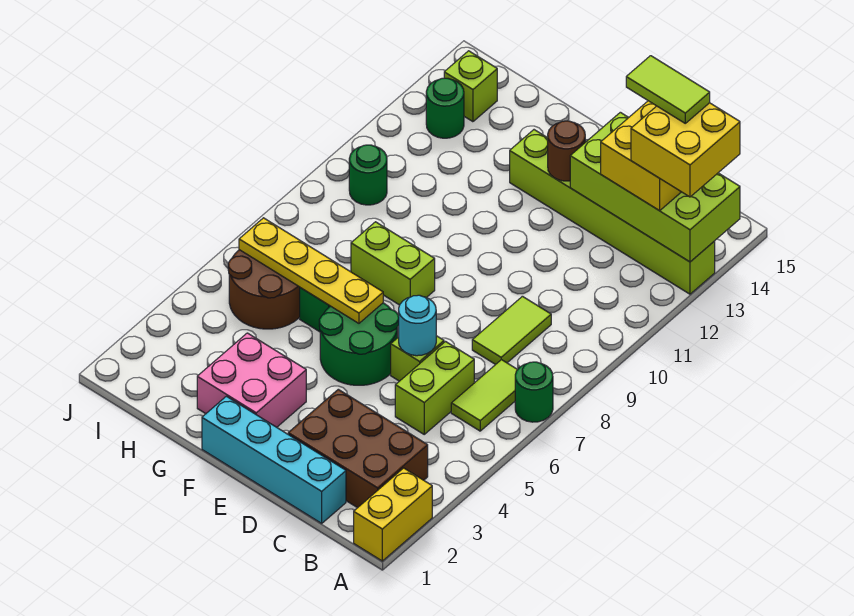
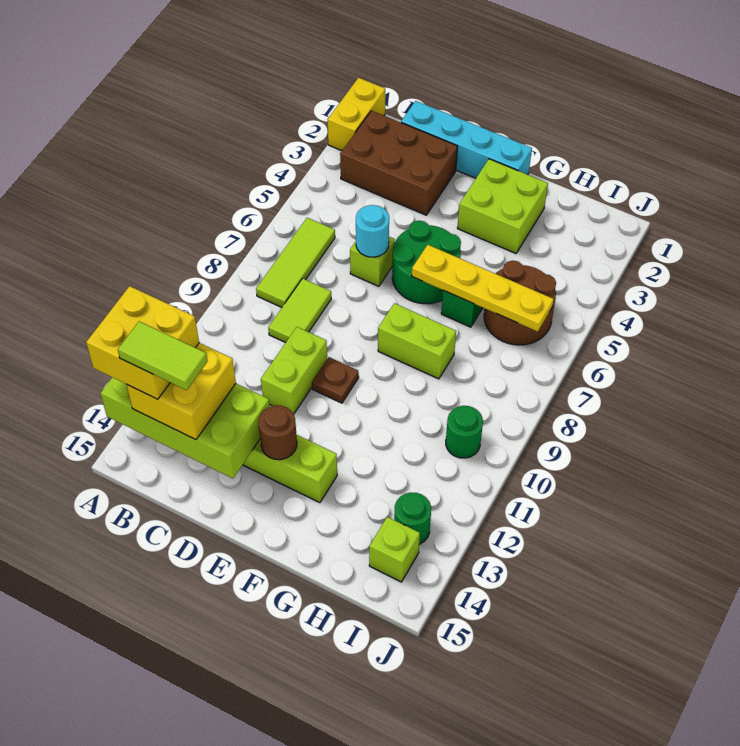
green 1x1 round brick [515,362,553,422] -> none
lime 1x2 tile [451,360,518,431] -> lime 1x3 tile [256,218,335,307]
lime 1x2 brick [395,342,474,434] -> lime 1x2 brick moved to [261,327,327,414]
none -> brown 1x1 plate [312,357,359,403]
pink 2x2 brick [197,333,306,427] -> lime 2x2 brick [457,159,548,253]

